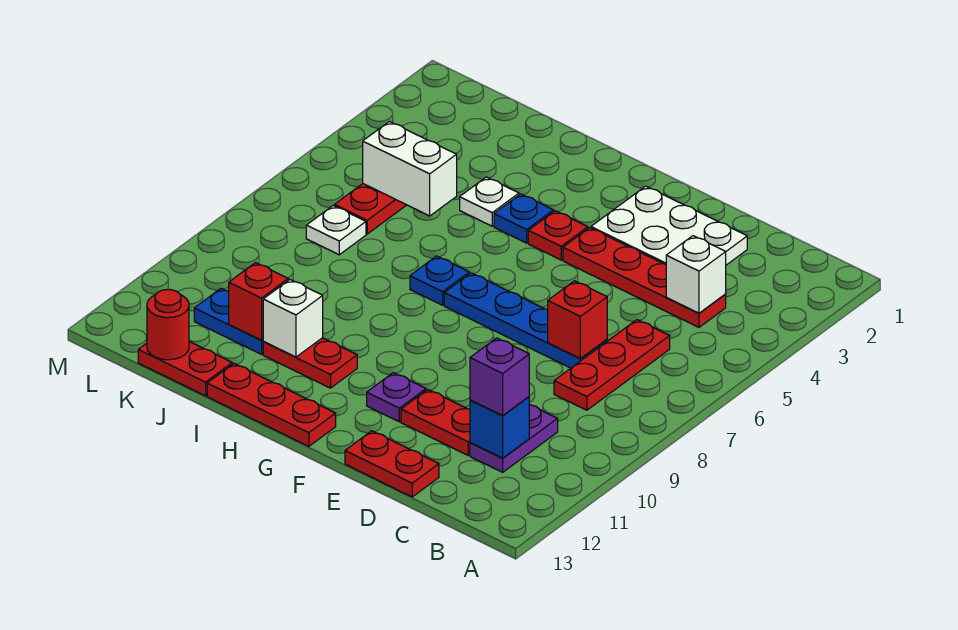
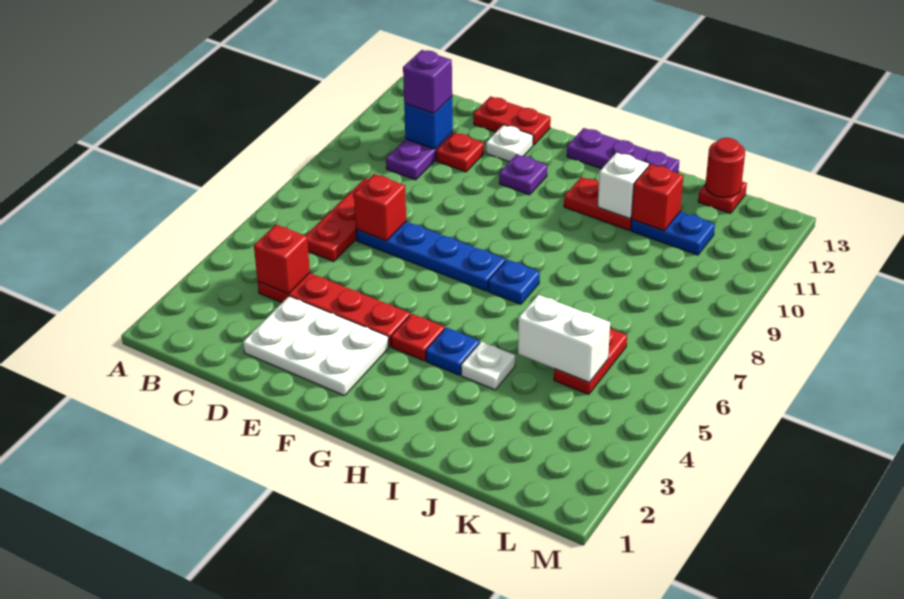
white 1x1 brick [666,236,726,313] -> red 1x1 brick [254,225,310,294]
red 1x2 plate [401,390,470,455] -> red 1x1 plate [436,132,484,172]
red 1x3 plate [207,364,336,446] -> purple 1x3 plate [567,128,679,173]
red 1x2 plate [138,342,232,396] -> red 1x1 plate [698,182,747,213]
white 1x1 plate [306,206,366,255] -> white 1x1 plate moved to [486,125,533,162]

